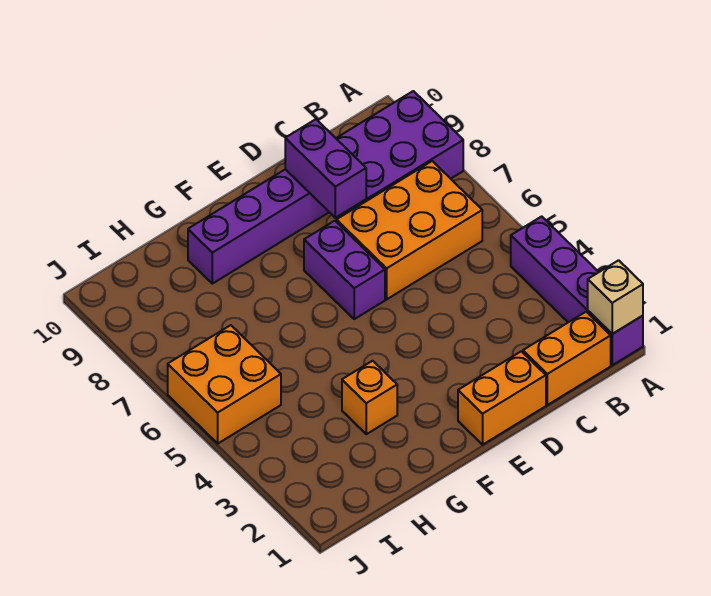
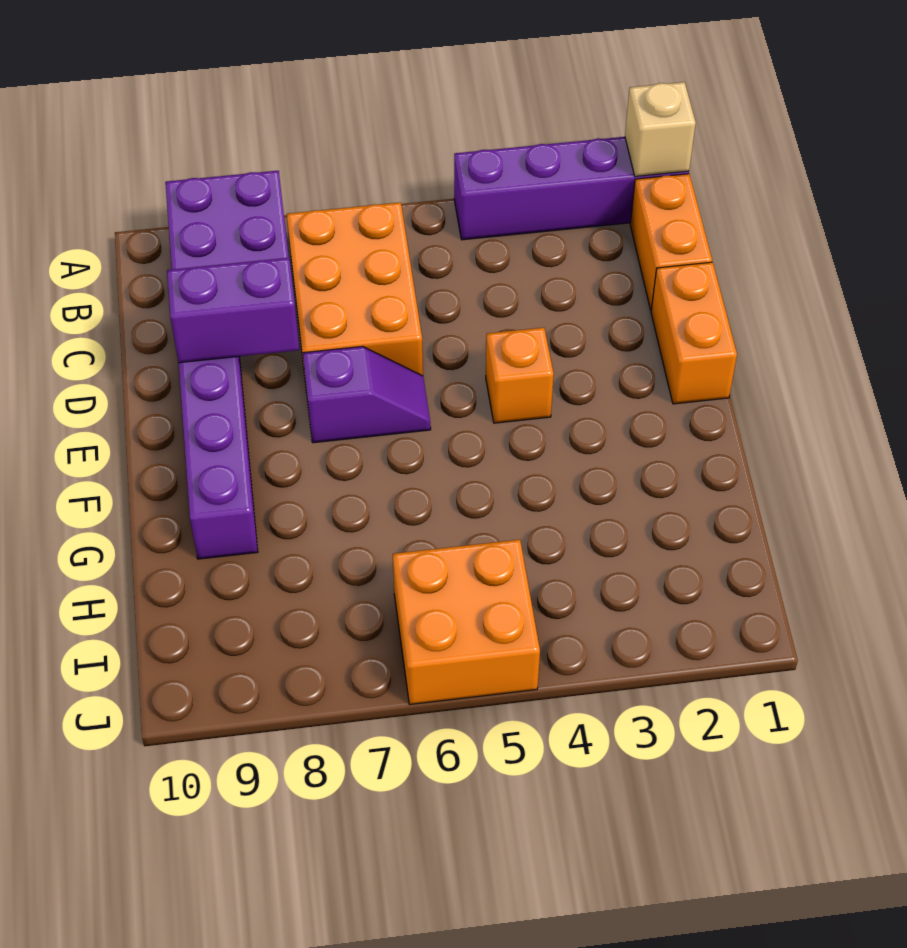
purple 1x2 brick [304,221,385,319] -> purple 1x2 slope [303,346,431,443]
orange 1x1 brick [342,361,397,434] -> orange 1x1 brick moved to [486,328,554,423]

